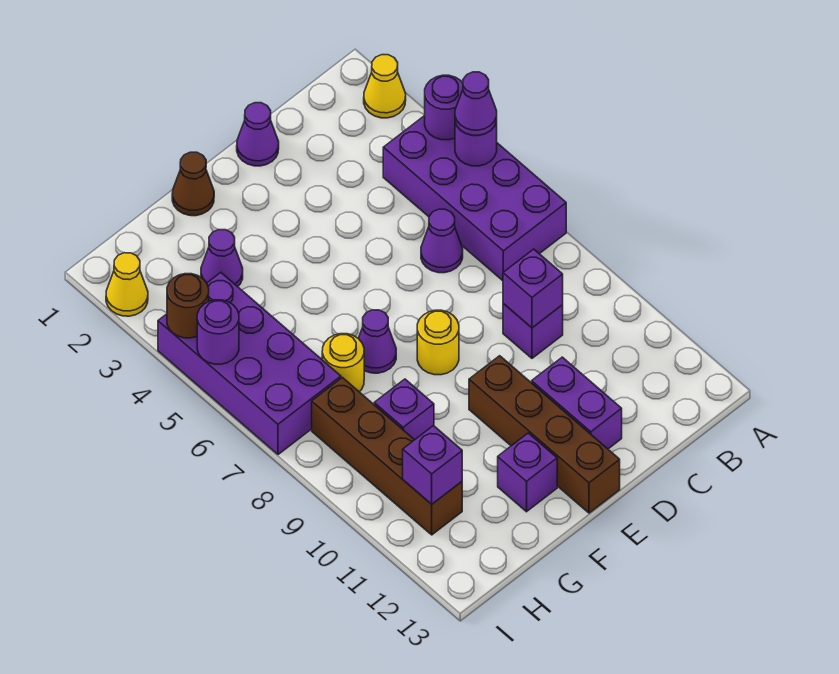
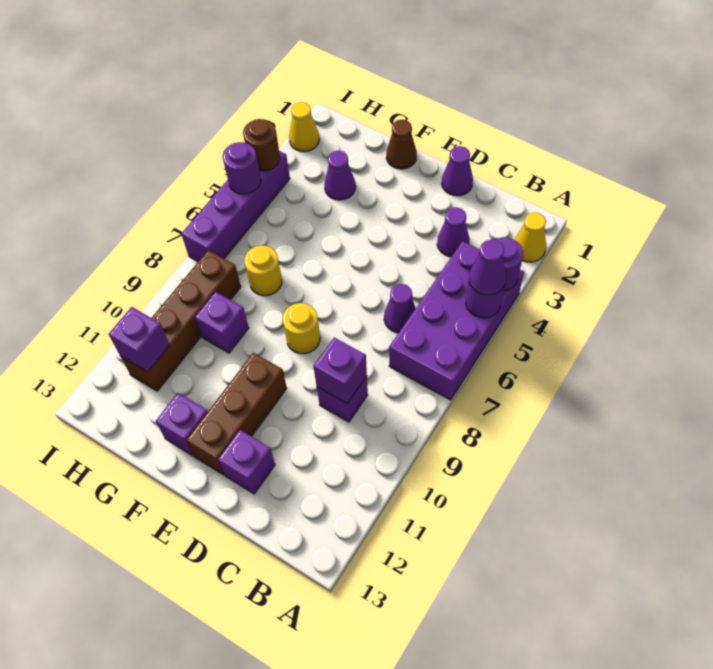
purple 1x2 brick [532,357,622,449] -> purple 1x1 brick [218,430,275,494]
brown 1x4 brick [469,356,620,513] -> brown 1x3 brick [187,353,287,475]
purple 1x1 cone [358,310,396,373] -> purple 1x1 cone moved to [437,207,470,257]
purple 2x4 brick [158,273,341,455] -> purple 1x4 brick [181,151,290,262]

